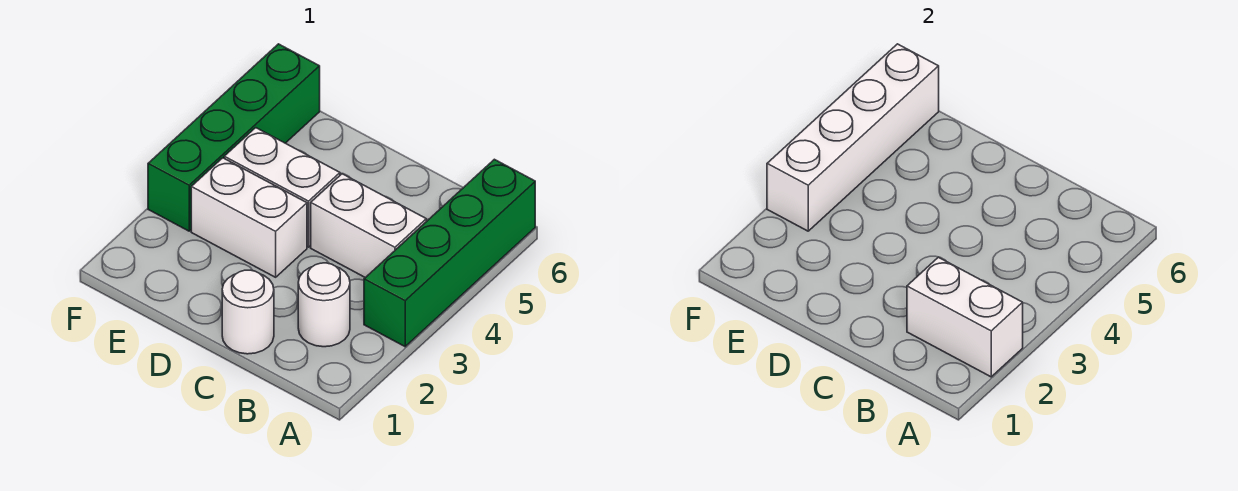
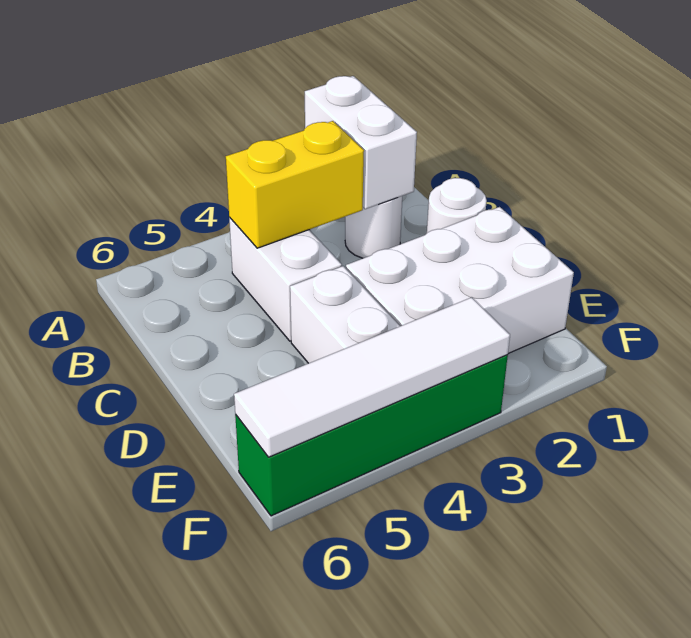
green 1x4 brick [364,159,535,347] -> none
none -> yellow 1x2 brick [226,121,364,248]
white 1x2 brick [191,158,307,277] -> white 2x3 brick [346,207,574,353]
white 1x4 brick [767,44,939,231] -> white 1x4 tile [234,297,510,457]

